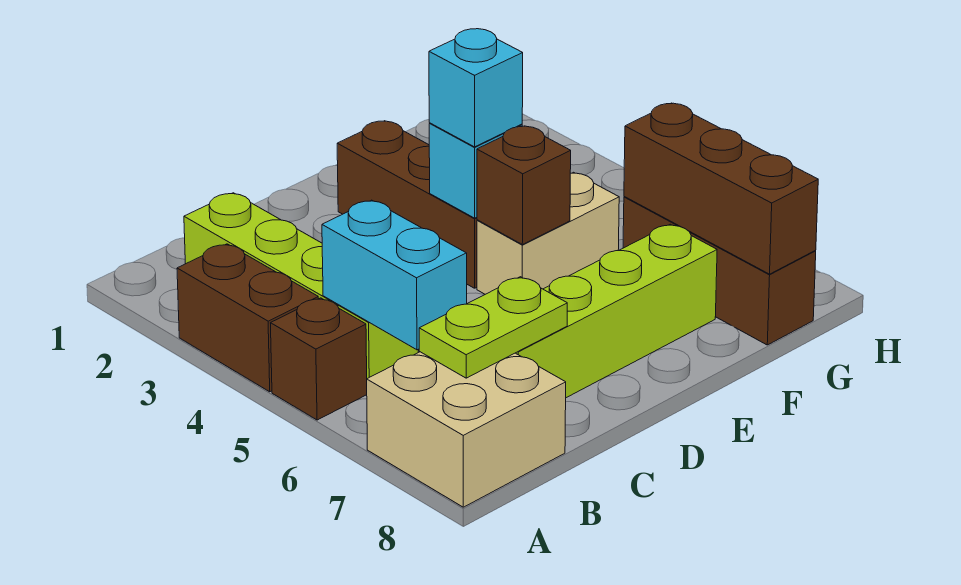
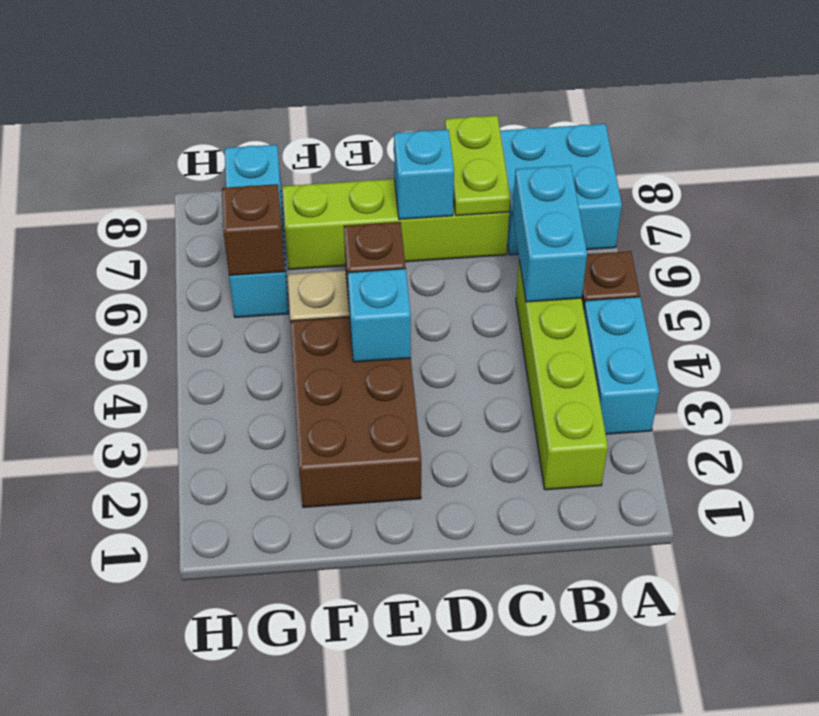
brown 1x2 brick [177,244,318,392] -> cyan 1x2 brick [584,297,659,434]
tan 2x2 brick [367,352,566,507] -> cyan 2x2 brick [500,124,622,255]
lime 1x2 plate [419,277,567,378] -> lime 1x2 plate turned to [445,116,510,216]
brown 1x3 brick [337,121,477,288] -> brown 2x3 brick [290,317,421,507]
cyan 1x1 brick [429,29,523,147] -> cyan 1x1 brick moved to [394,130,454,219]
brown 1x3 brick [623,197,816,345] -> cyan 1x3 brick [225,145,288,318]
brown 1x3 brick [624,103,818,274] -> brown 1x1 brick [222,184,285,275]

